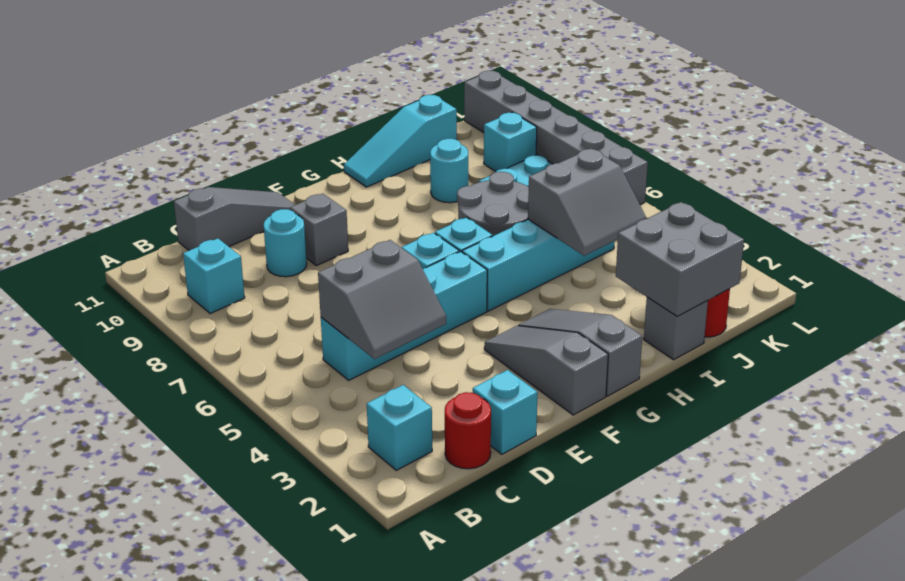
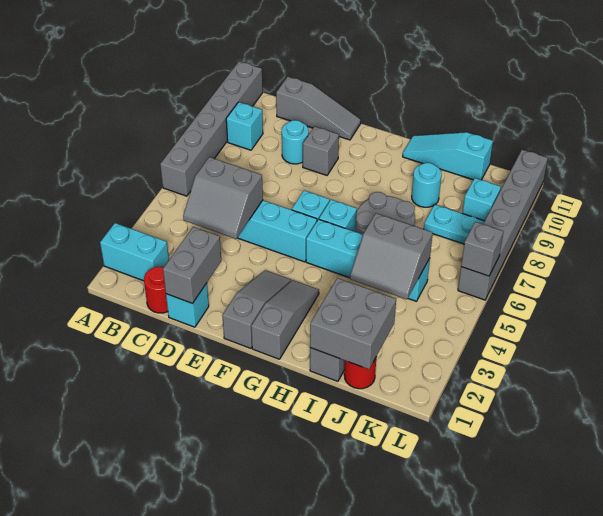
none -> grey 1x6 brick [160,61,263,196]
cyan 1x1 brick [367,385,432,470] -> cyan 1x2 brick [100,223,169,281]
none -> grey 1x2 brick [163,227,221,304]
none -> grey 1x1 brick [461,222,503,276]

